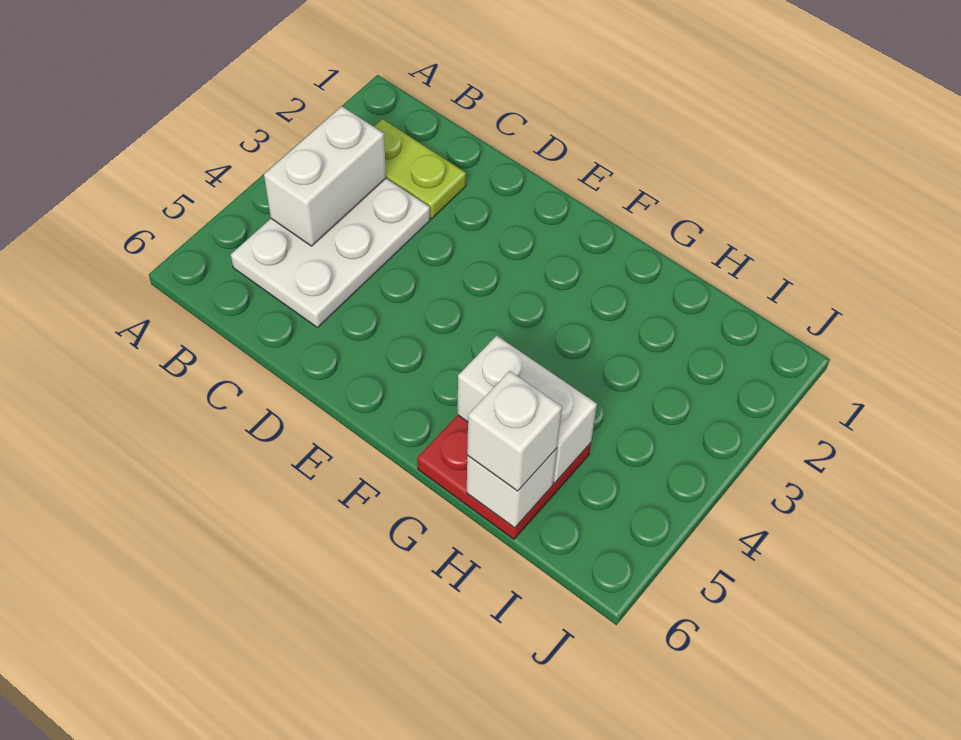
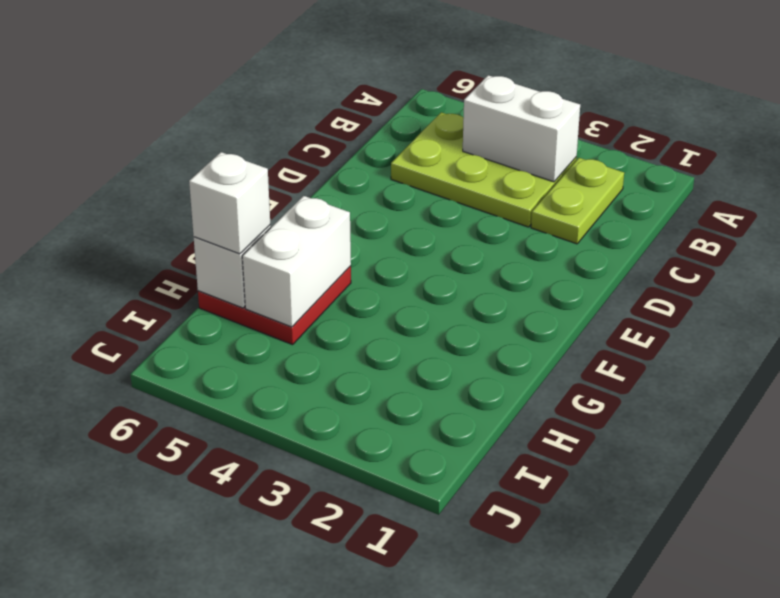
white 2x3 plate [231,178,430,327] -> lime 2x3 plate [391,112,577,227]

